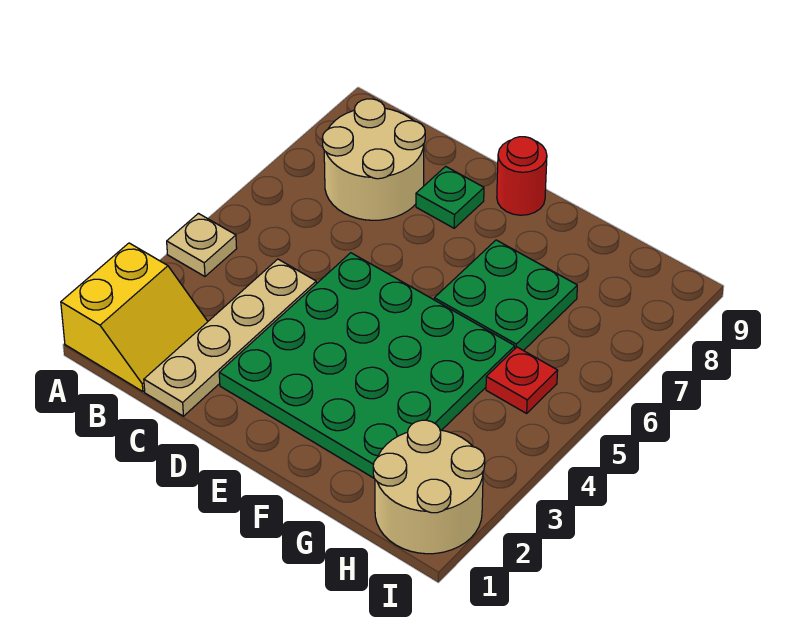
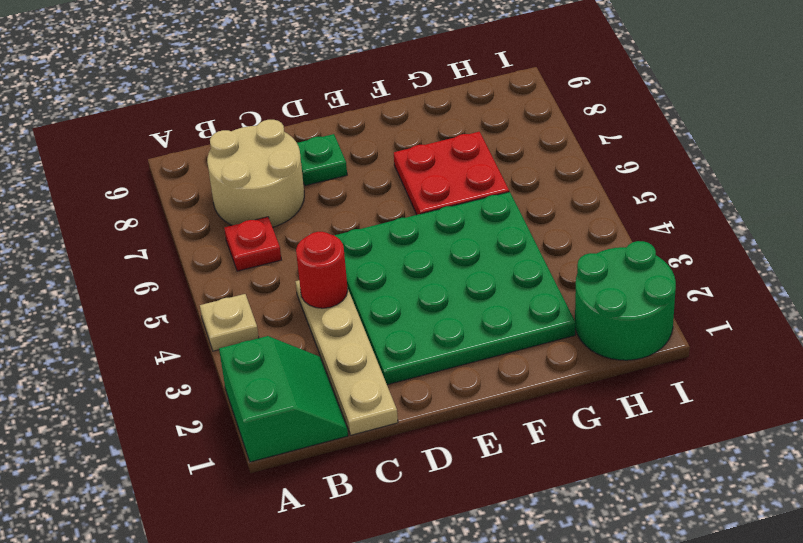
yellow 2x2 slope [61,243,208,392] -> green 2x2 slope [219,336,348,462]
red 1x1 round brick [497,137,547,215] -> red 1x1 round brick moved to [296,232,348,308]
green 2x2 plate [434,240,577,351] -> red 2x2 plate [394,132,509,215]
tan 2x2 round brick [373,420,485,554] -> green 2x2 round brick [575,241,676,360]
red 1x1 plate [486,347,558,413] -> red 1x1 plate moved to [224,217,281,271]

